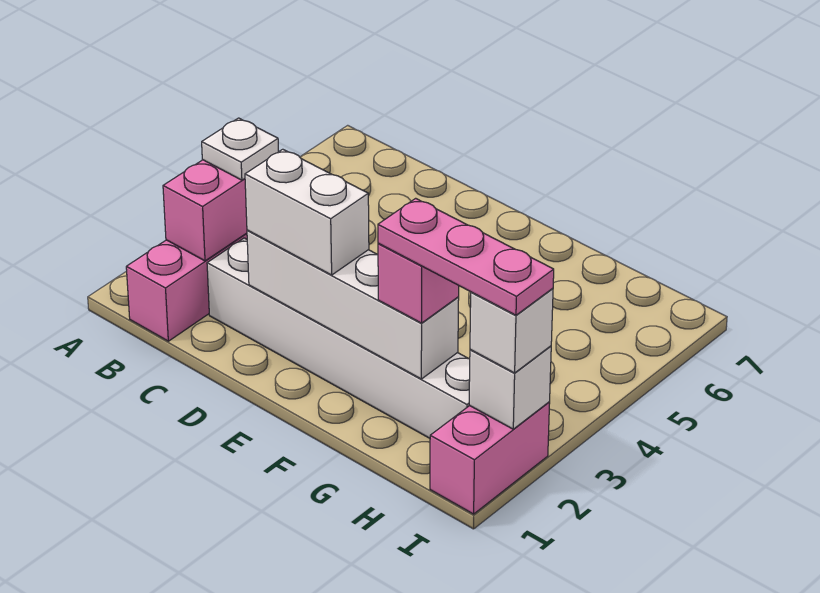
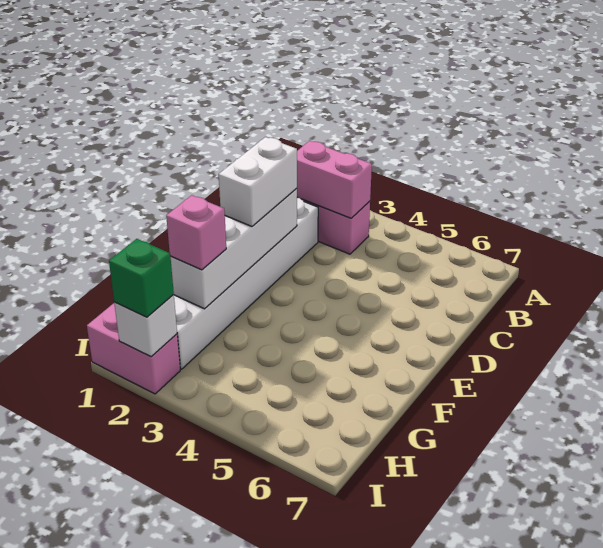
white 1x1 plate [202,118,279,180] -> none
pink 1x3 plate [378,198,554,315] -> none
white 1x1 brick [470,288,553,373] -> green 1x1 brick [109,239,174,317]

